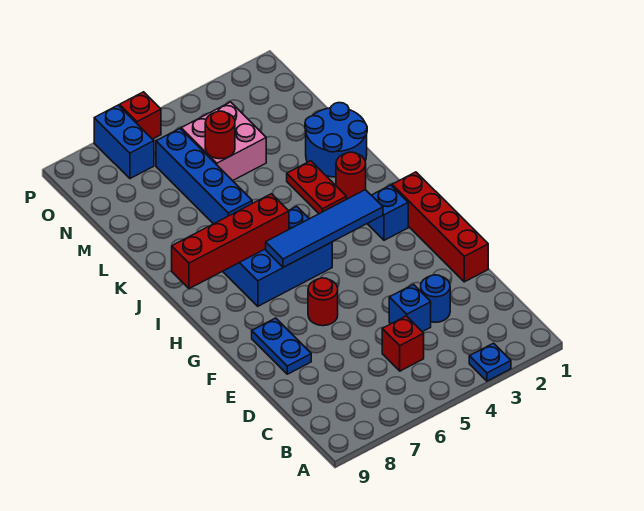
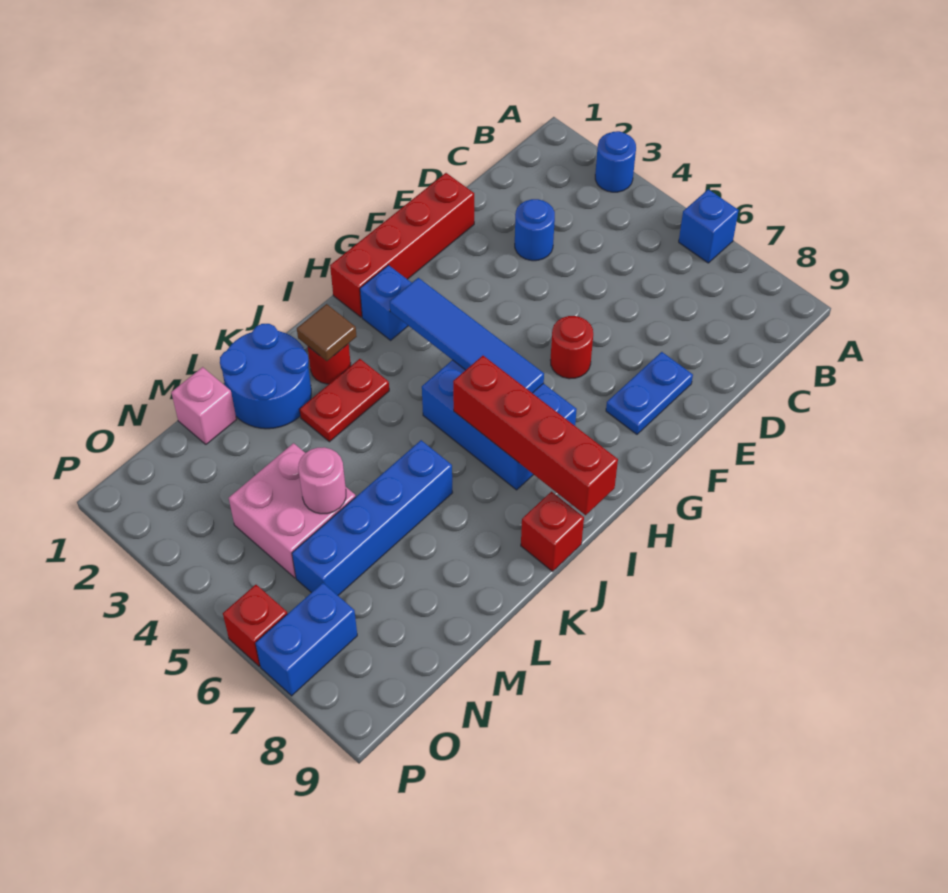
blue 1x1 plate [469,343,511,381] -> blue 1x1 round brick [595,131,636,192]
red 1x1 brick [382,316,424,371] -> red 1x1 brick moved to [521,492,584,571]
blue 1x1 brick [389,285,431,332] -> blue 1x1 brick moved to [679,189,739,263]
none -> brown 1x1 tile [297,304,357,361]
none -> pink 1x1 brick [171,367,236,444]
red 1x1 round brick [205,111,235,159] -> pink 1x1 round brick [298,447,346,514]

